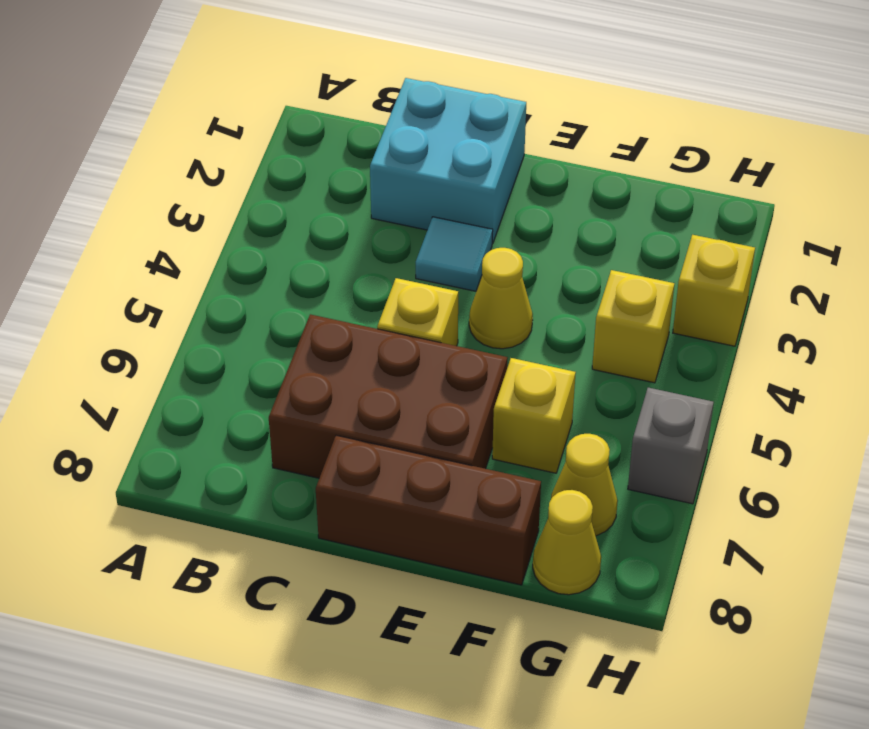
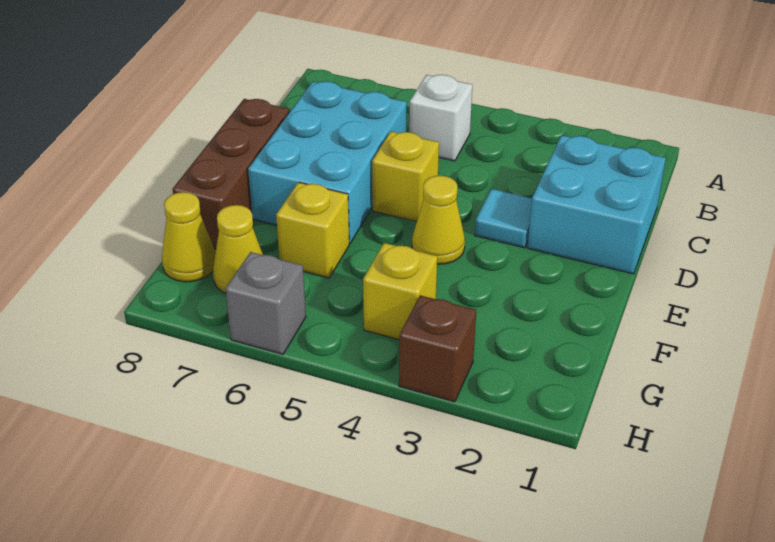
none -> white 1x1 brick [409,75,472,161]
brown 2x3 brick [269,314,508,478] -> cyan 2x3 brick [248,81,407,243]
yellow 1x1 brick [673,235,755,346] -> brown 1x1 brick [399,295,476,402]

